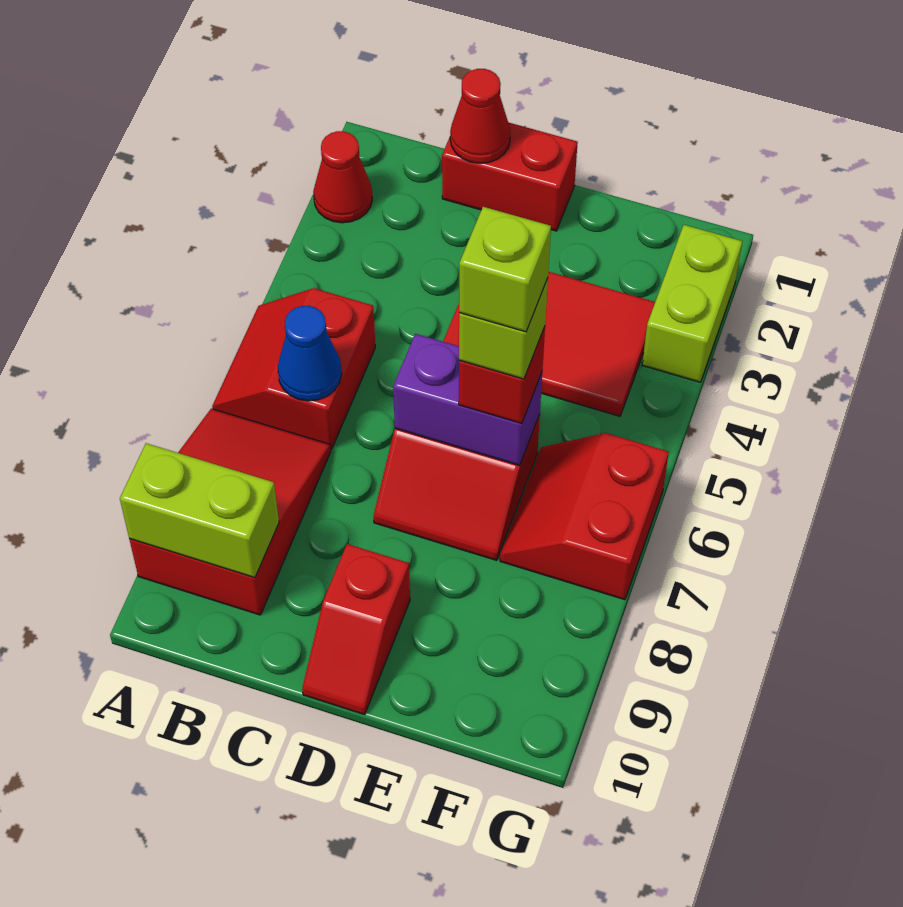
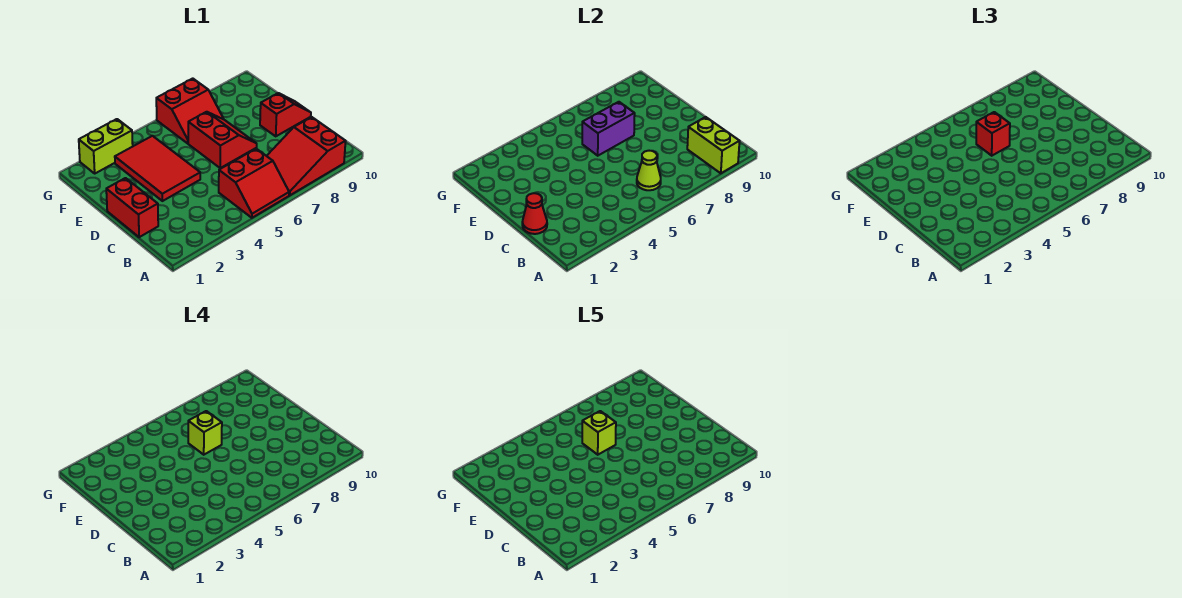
red 1x1 cone [313,131,372,223] -> none
blue 1x1 cone [278,306,342,401] -> lime 1x1 cone [637,151,661,190]
purple 1x2 brick [393,334,542,465] -> purple 1x2 brick turned to [582,102,635,156]

